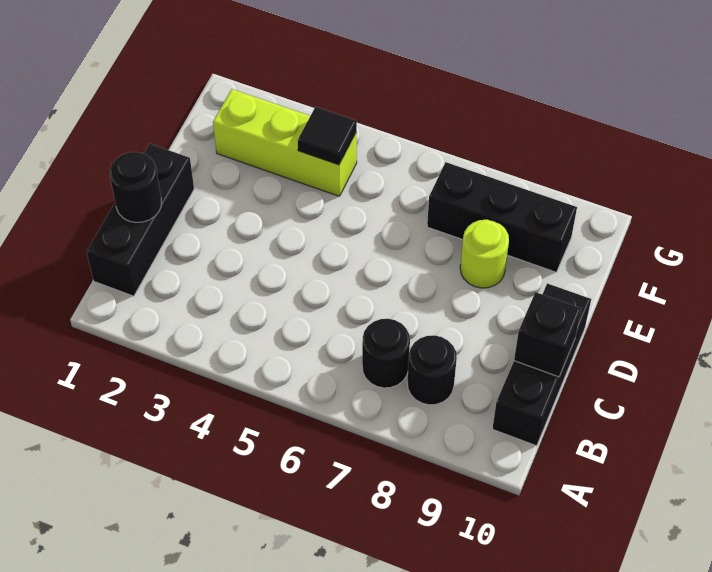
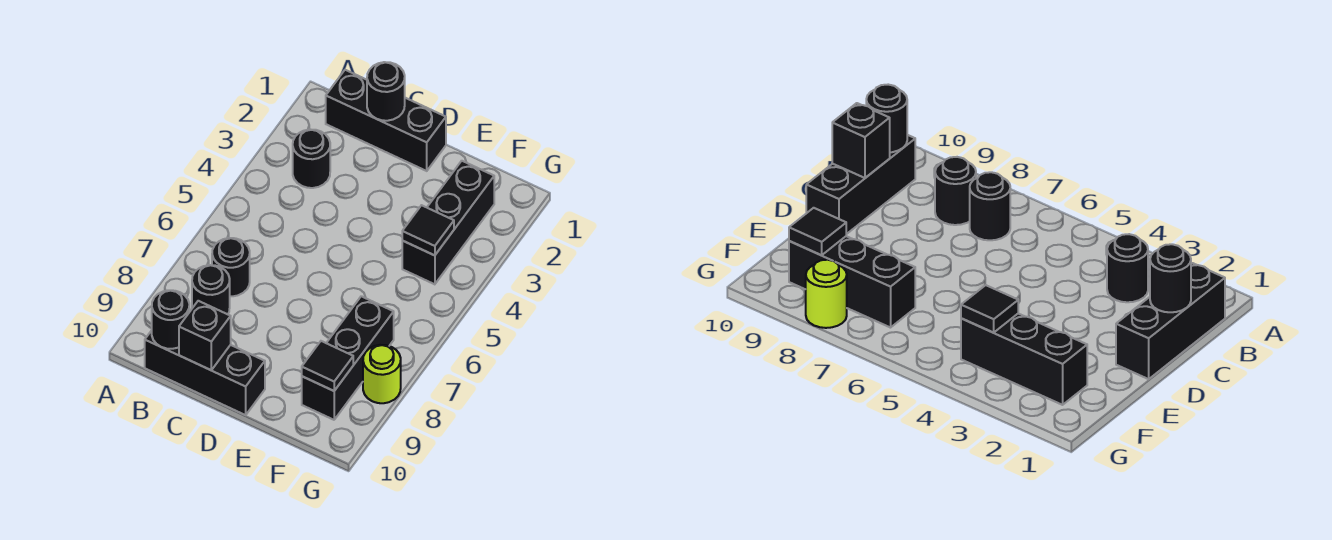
none -> black 1x1 round brick [293,129,330,188]
none -> black 1x1 round brick [152,290,189,349]
lime 1x1 round brick [460,220,509,288] -> lime 1x1 round brick moved to [363,345,401,403]
lime 1x3 brick [213,89,357,196] -> black 1x3 brick [402,161,494,284]
none -> black 1x1 tile [302,341,353,391]

